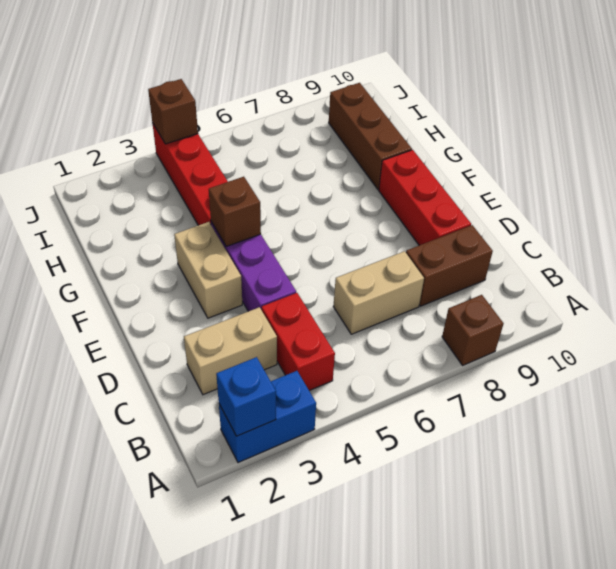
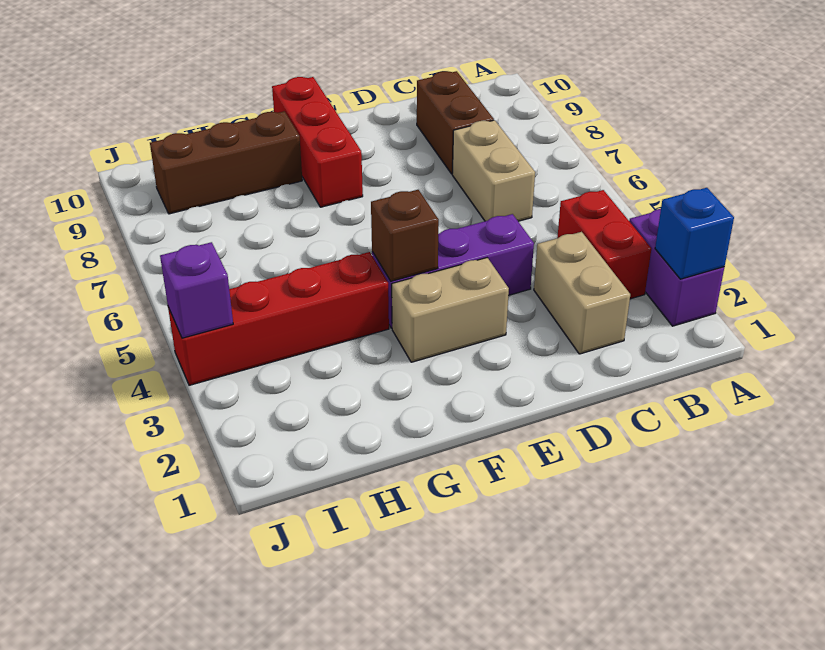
blue 1x2 brick [219,371,316,463] -> purple 1x2 brick [629,209,724,326]
brown 1x1 brick [442,295,504,365] -> none
red 1x2 brick [262,293,335,391] -> red 1x2 brick turned to [557,190,651,299]
red 1x3 brick [379,150,471,245] -> red 1x3 brick turned to [272,77,363,207]
brown 1x1 brick [148,79,198,144] -> purple 1x1 brick [160,242,233,338]

